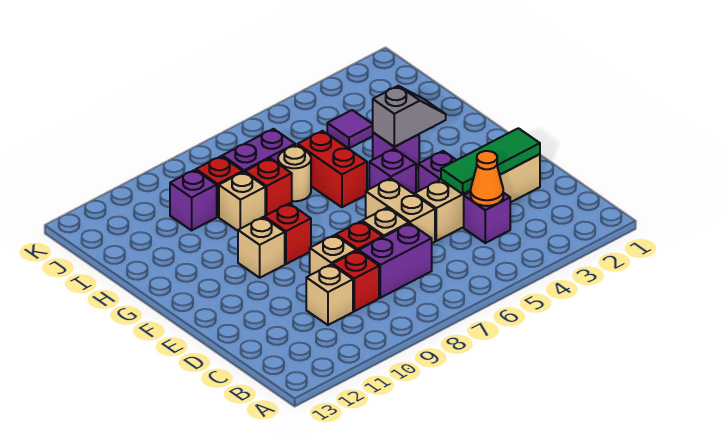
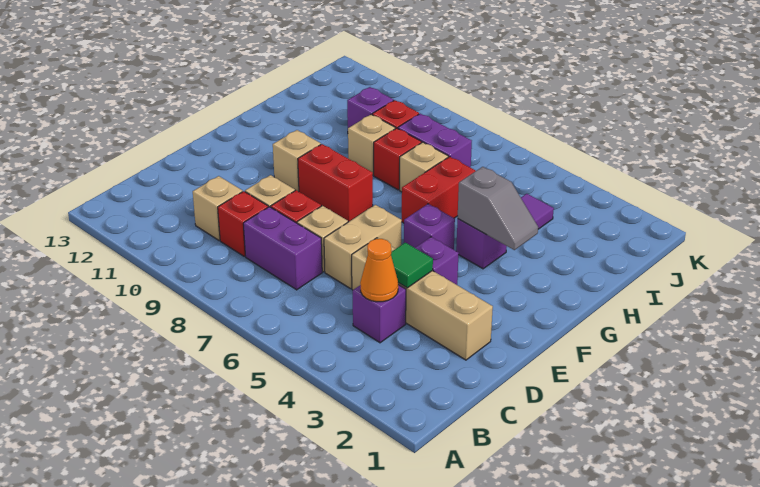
green 1x3 tile [441,128,540,194] -> green 1x1 tile [391,243,433,288]
red 1x1 brick [264,203,311,264] -> red 1x2 brick [298,144,373,222]
tan 1x1 round brick [278,146,311,201] -> tan 1x1 brick [400,142,448,192]

